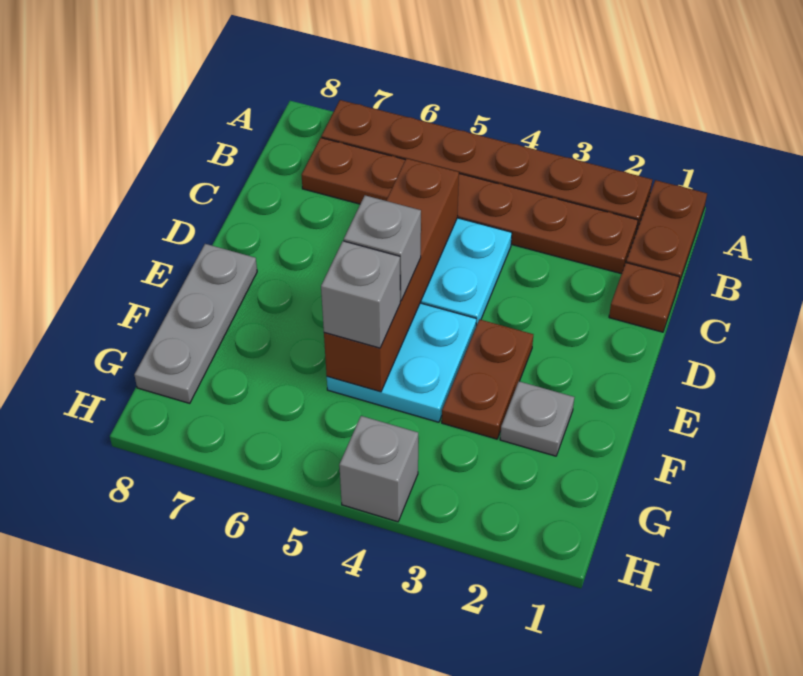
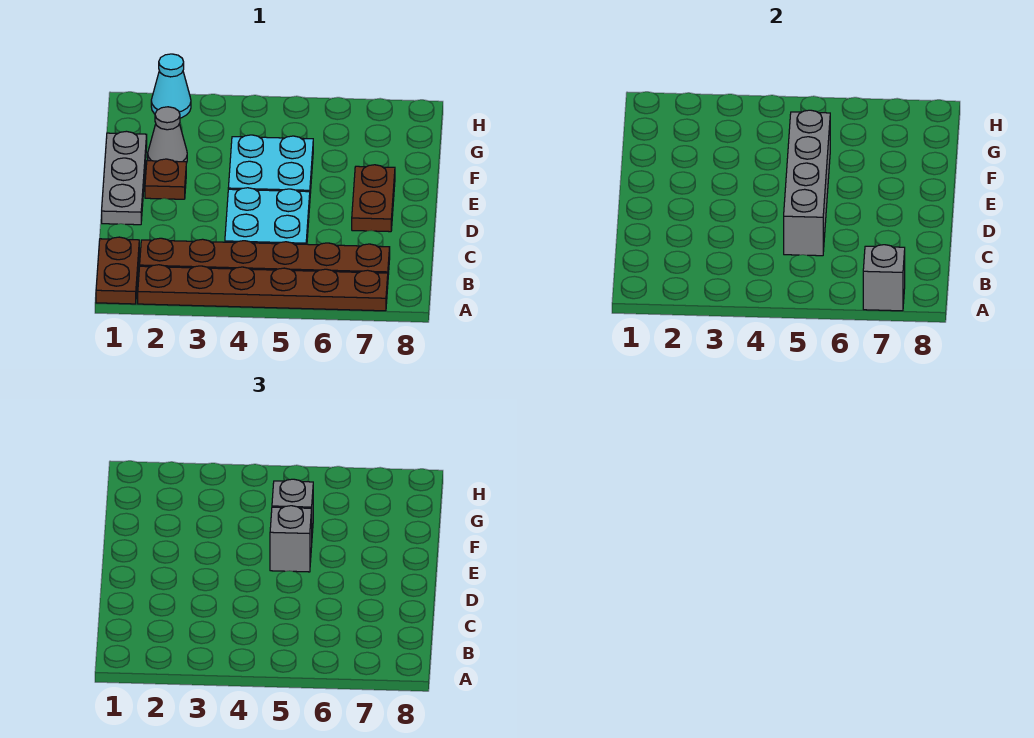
brown 1x1 plate [609,263,680,332] -> brown 1x1 plate moved to [145,159,186,199]
brown 1x4 brick [324,158,459,392] -> grey 1x4 brick [784,110,830,256]
brown 1x2 plate [442,319,533,439] -> brown 1x2 plate moved to [352,165,395,232]
grey 1x3 plate [134,244,257,403] -> grey 1x3 plate moved to [102,131,147,225]
grey 1x1 plate [500,381,574,456] -> grey 1x1 cone [148,107,187,163]
none -> cyan 1x1 cone [151,54,191,118]
grey 1x1 brick [339,416,418,522] -> grey 1x1 brick moved to [863,245,905,311]

